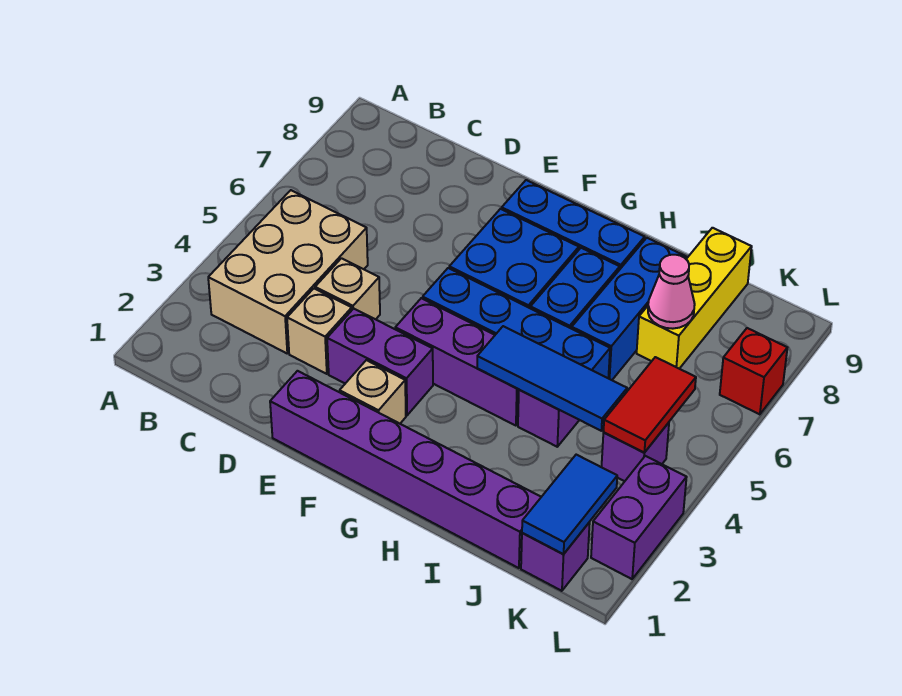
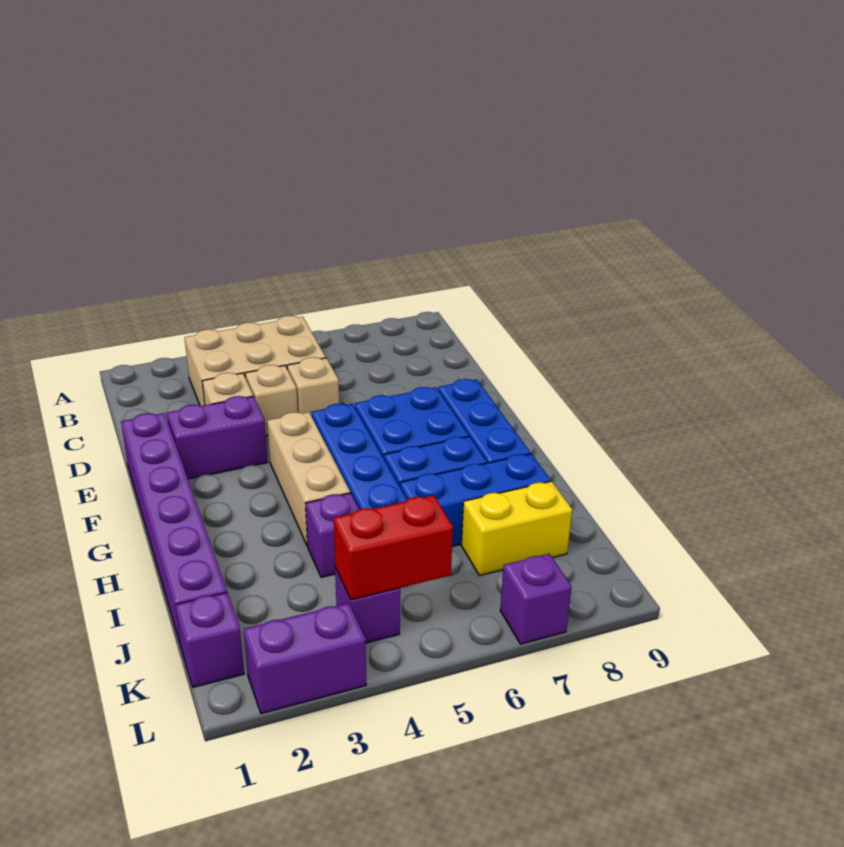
purple 1x2 brick [327,309,433,415] -> purple 1x2 brick turned to [167,396,268,479]
tan 1x1 brick [340,360,406,424] -> tan 1x1 brick moved to [287,357,339,416]
purple 1x3 brick [395,298,519,426] -> tan 1x3 brick [267,412,350,546]
blue 1x3 tile [477,326,627,431] -> none
yellow 1x3 brick [637,228,752,369] -> yellow 1x2 brick [462,481,572,576]
pink 1x1 cone [648,255,695,329] -> none
blue 1x2 tile [522,455,617,554] -> none
red 1x2 tile [604,357,696,453] -> red 1x2 brick [334,495,453,600]
red 1x1 brick [720,328,787,414] -> purple 1x1 brick [500,554,572,644]

